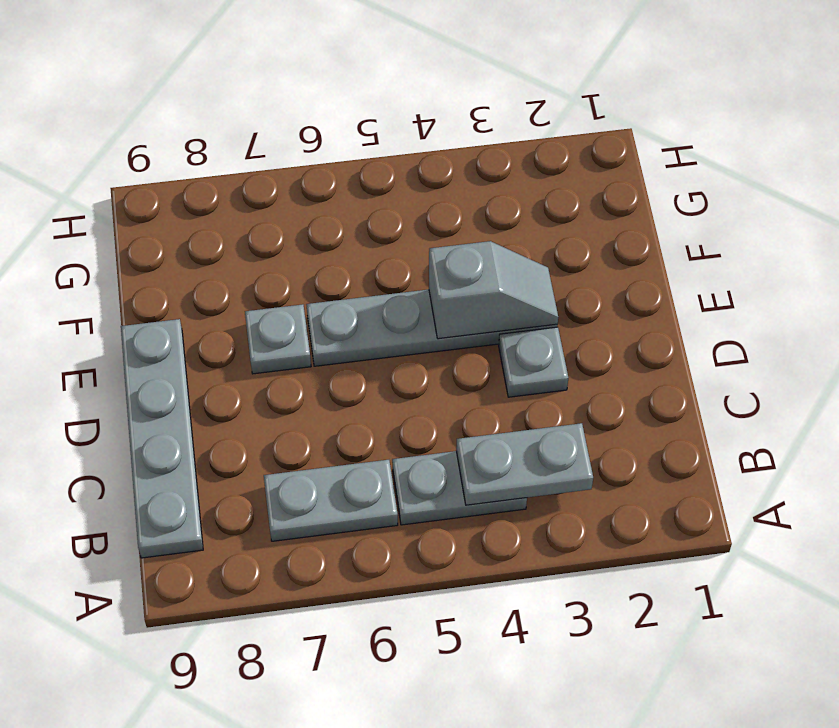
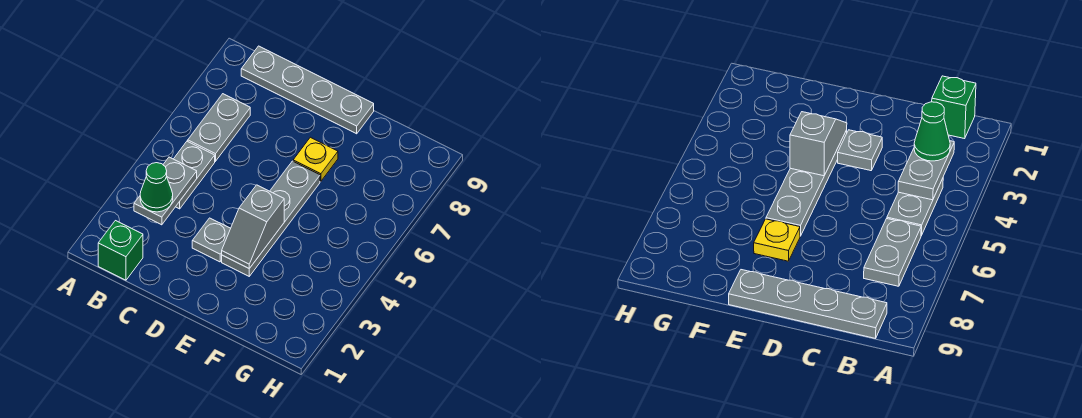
none -> green 1x1 brick [98,221,143,280]
none -> green 1x1 cone [140,163,173,212]
grey 1x1 plate [245,304,311,374] -> yellow 1x1 plate [293,137,338,181]

